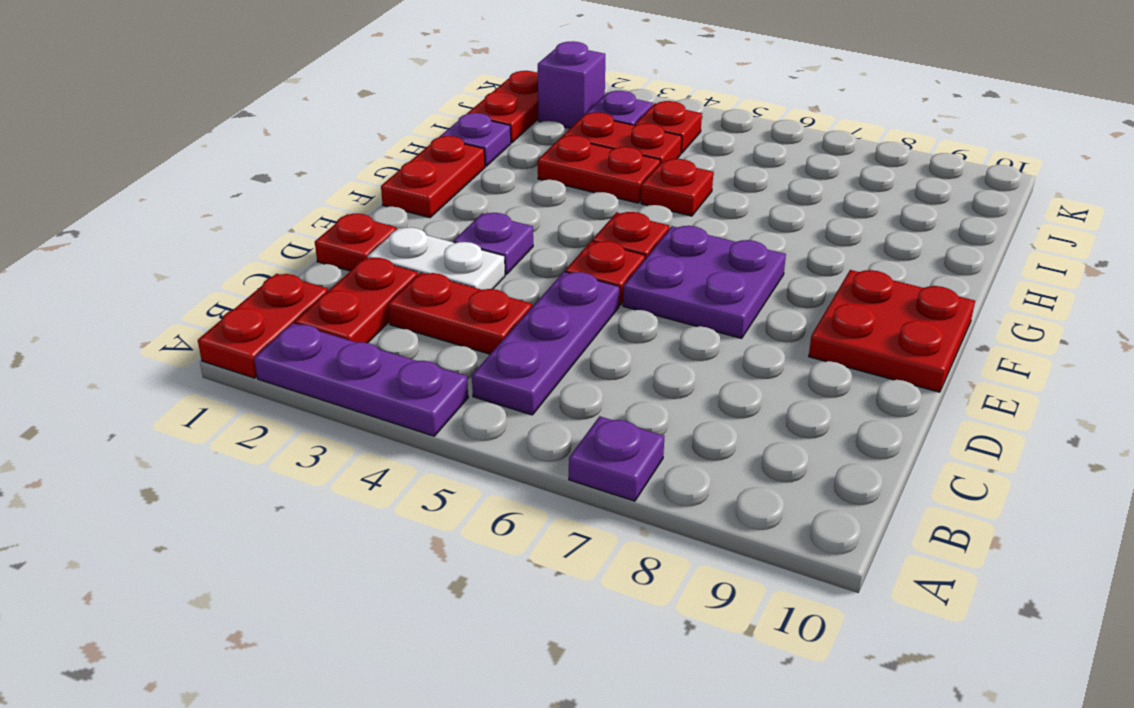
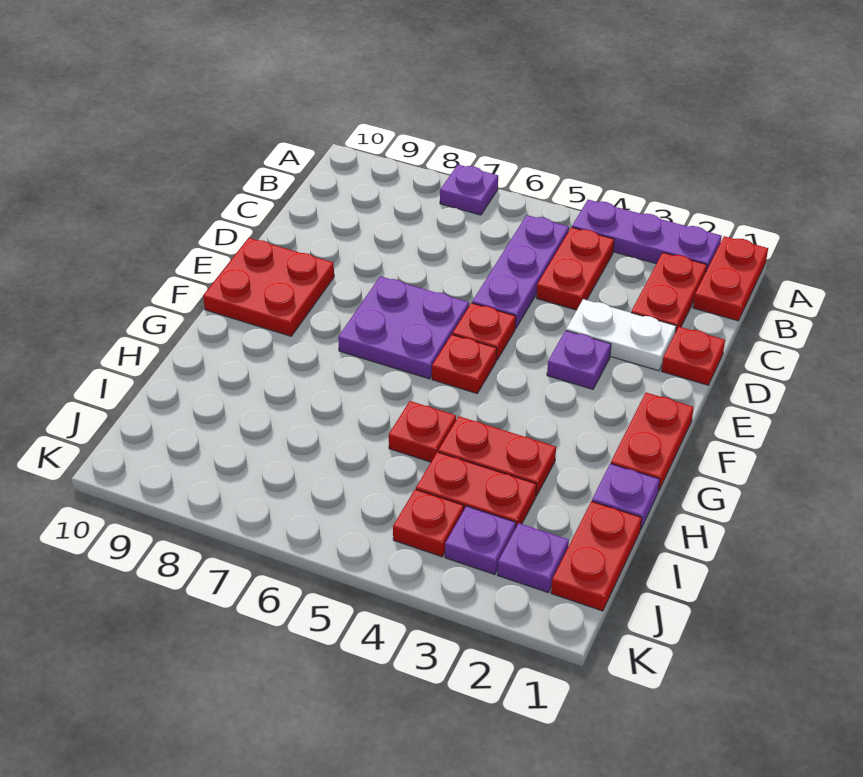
red 1x2 plate [388,273,532,354] -> red 1x2 plate turned to [536,227,614,310]
purple 1x1 brick [538,41,605,128] -> purple 1x1 plate [498,523,569,592]

